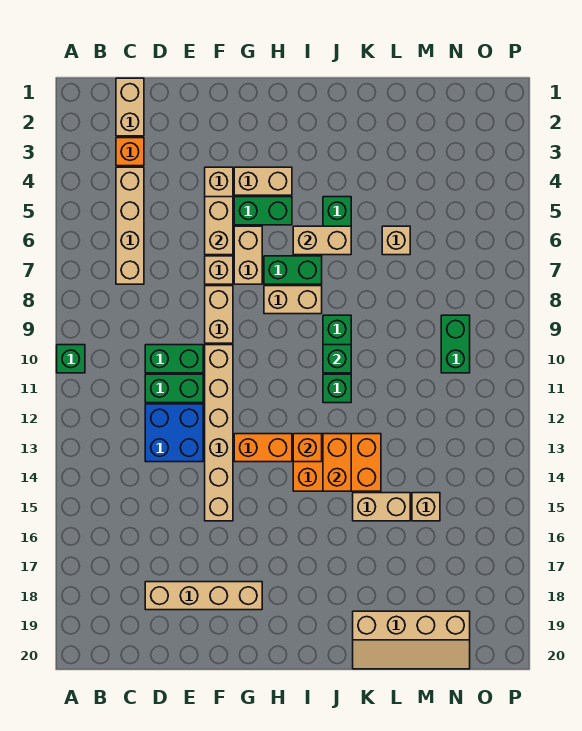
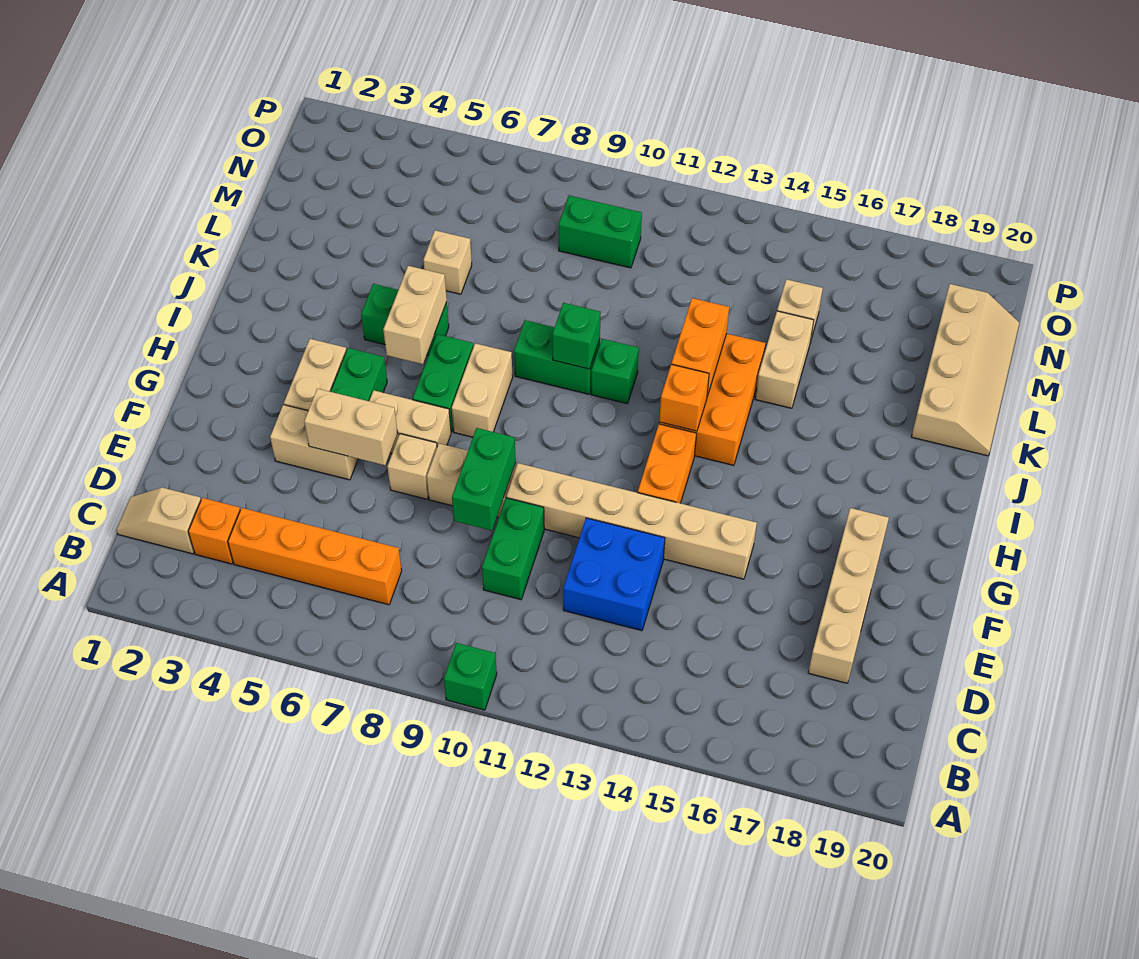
tan 1x2 brick [116,78,144,136] -> tan 1x2 slope [116,488,201,554]
tan 1x4 brick [116,167,144,284] -> orange 1x4 brick [228,508,402,605]
green 1x2 brick [145,374,203,403] -> green 1x2 brick moved to [452,428,516,530]
orange 1x2 brick [323,434,351,491] -> orange 1x2 brick turned to [671,298,729,396]

